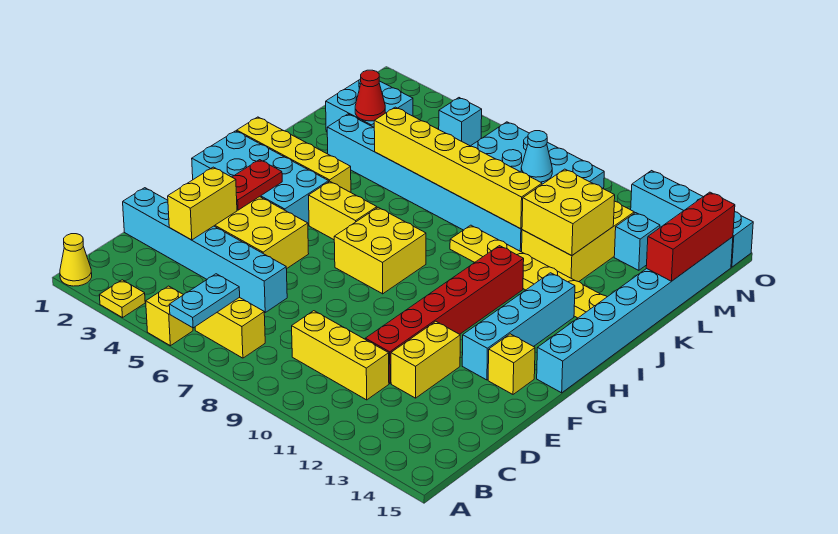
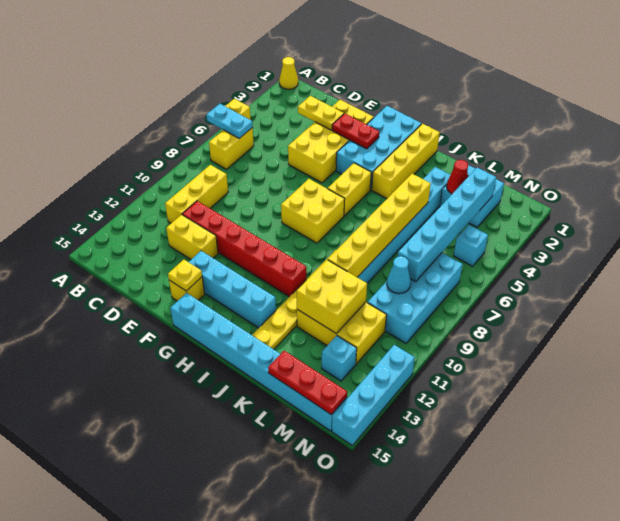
yellow 1x1 plate [100,280,145,318] -> yellow 1x1 plate moved to [168,260,202,291]
cyan 1x6 brick [123,188,287,312] -> cyan 1x6 brick moved to [398,168,496,282]
yellow 1x2 brick [168,167,237,240] -> yellow 1x2 plate [298,96,344,130]
red 1x3 brick [646,192,735,281] -> red 1x3 plate [268,351,347,414]

